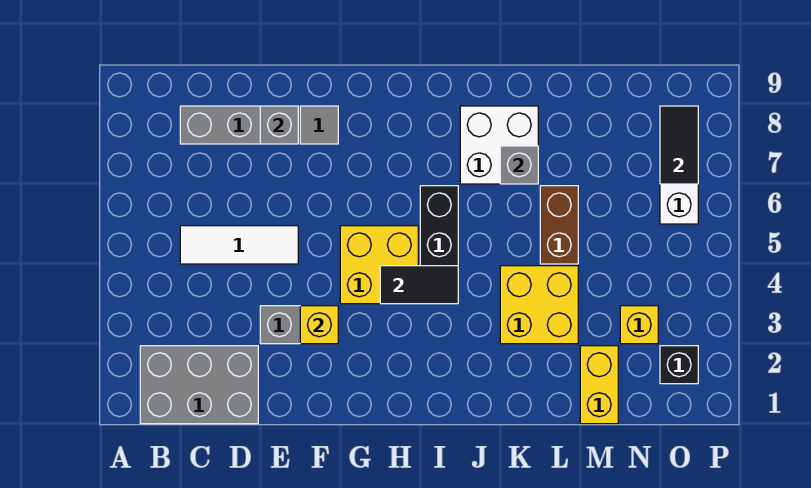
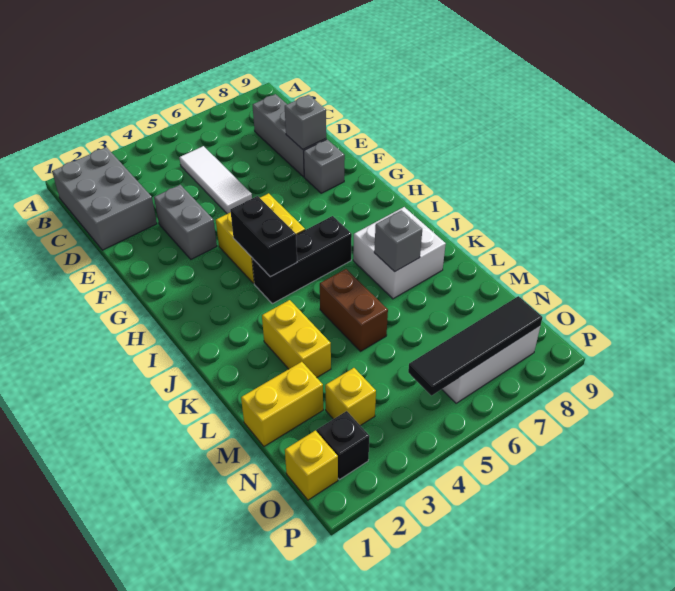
yellow 1x1 brick [300,306,338,344] -> yellow 1x1 brick moved to [285,431,338,500]
grey 1x1 tile [300,106,338,144] -> grey 1x1 brick [304,139,345,193]
black 1x2 tile [380,266,458,304] -> black 1x2 brick [230,196,297,277]
yellow 2x2 brick [500,266,578,344] -> yellow 1x2 brick [262,300,331,378]
brown 1x2 brick [540,186,578,264] -> brown 1x2 brick turned to [320,269,388,351]
black 1x2 tile [660,106,698,184] -> black 1x4 tile [408,296,543,396]

